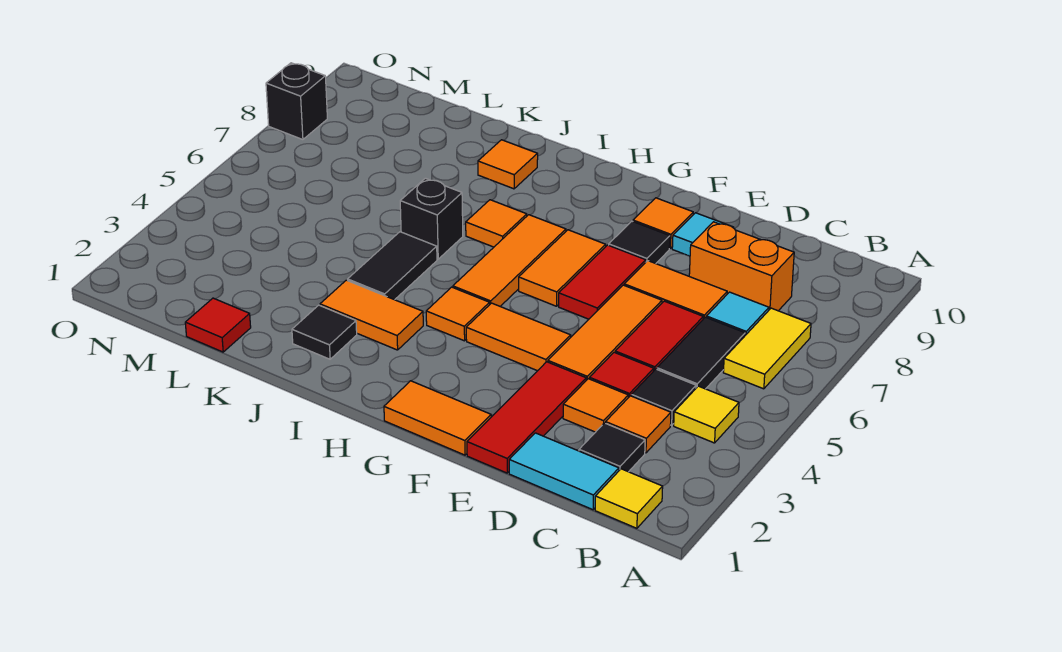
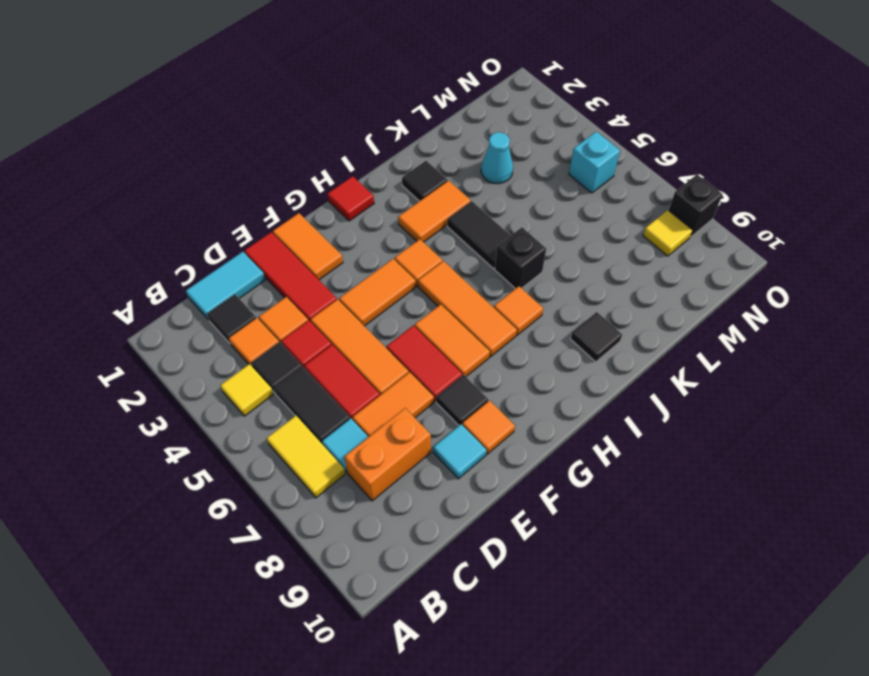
yellow 1x1 tile [595,469,663,528] -> yellow 1x1 tile moved to [643,210,693,256]
orange 1x2 tile [384,381,491,455] -> orange 1x2 tile turned to [273,213,343,280]
orange 1x1 tile [478,140,538,189] -> black 1x1 tile [571,312,622,362]
red 1x1 tile [185,298,251,352] -> red 1x1 tile moved to [328,176,374,221]
none -> cyan 1x1 cone [481,132,513,184]
none -> cyan 1x1 brick [569,132,620,193]

